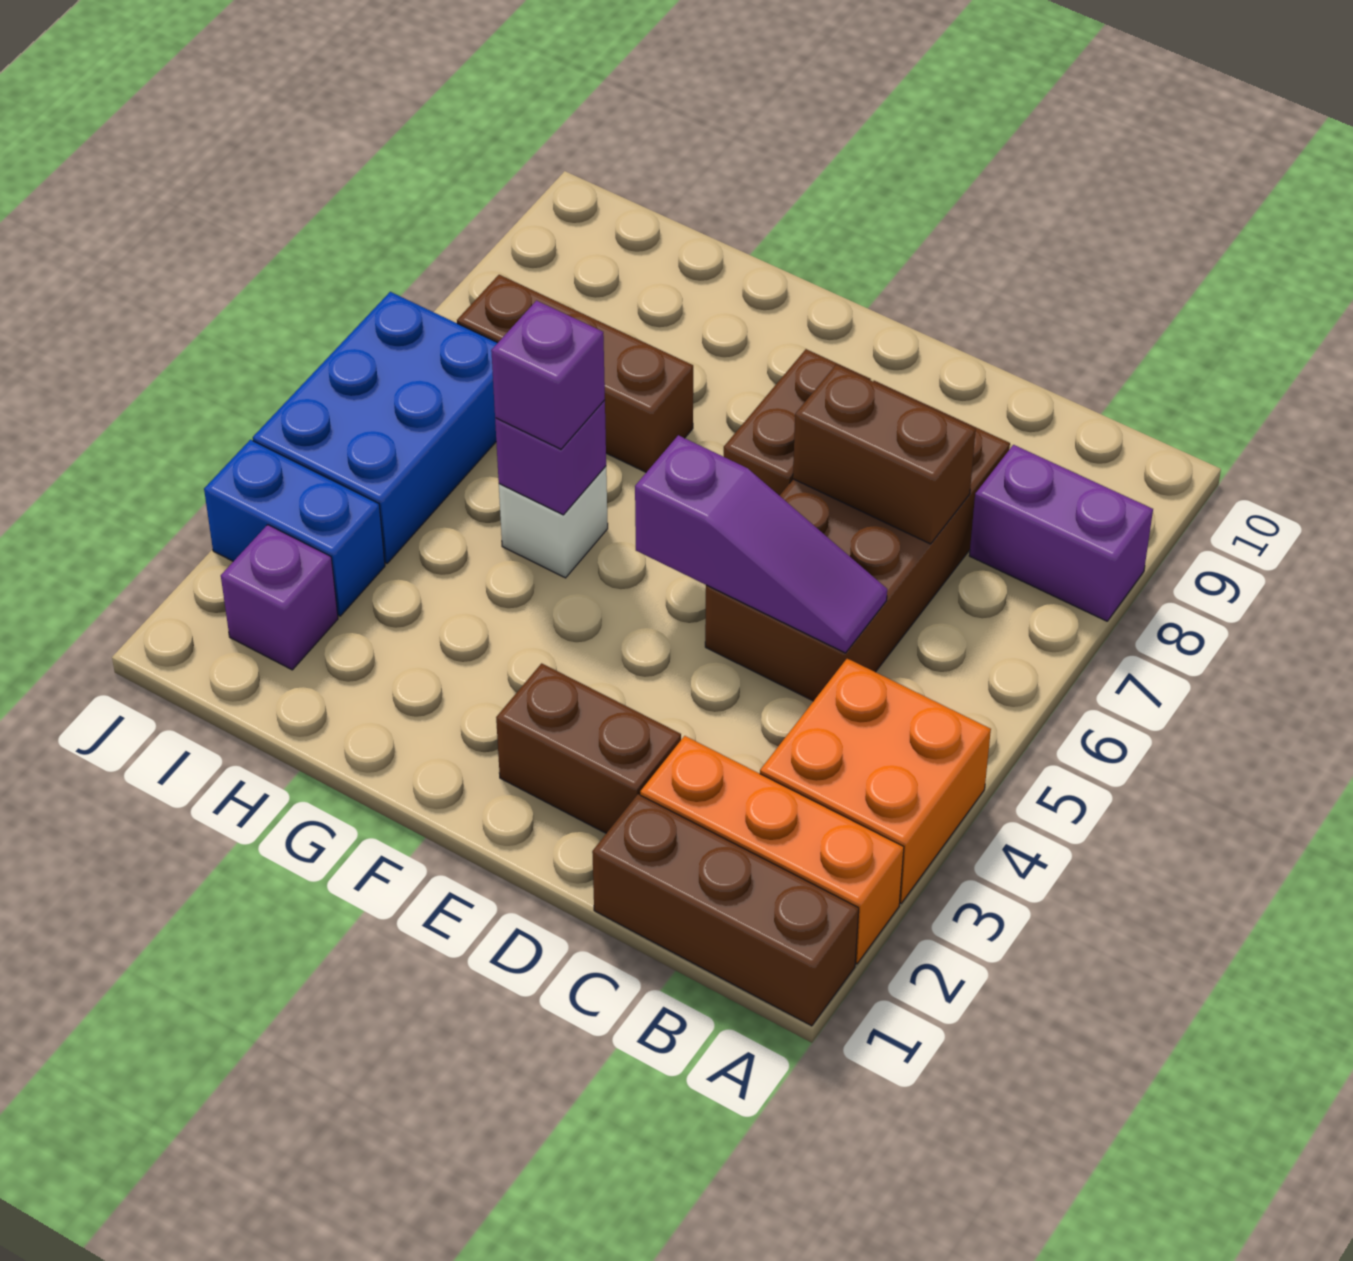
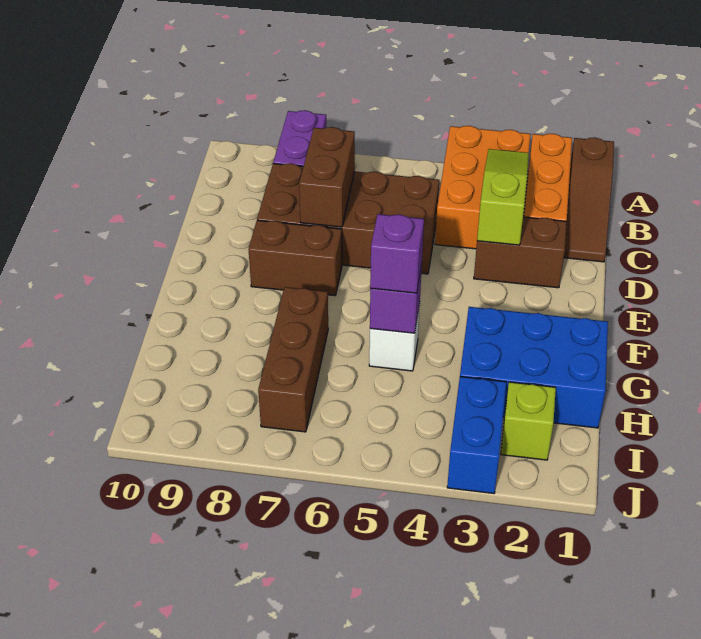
brown 1x3 brick [592,794,859,1026] -> brown 1x3 slope [564,137,614,262]
orange 2x2 brick [760,659,991,903] -> orange 2x3 brick [435,126,531,249]
none -> lime 1x3 slope [477,149,529,245]
purple 1x3 slope [635,435,887,653] -> none
brown 1x2 brick [496,663,681,833] -> brown 1x2 brick turned to [474,217,567,288]
purple 1x1 brick [221,525,338,670] -> lime 1x1 brick [501,382,556,460]
blue 2x3 brick [253,292,497,563] -> blue 2x3 brick moved to [460,307,608,428]

